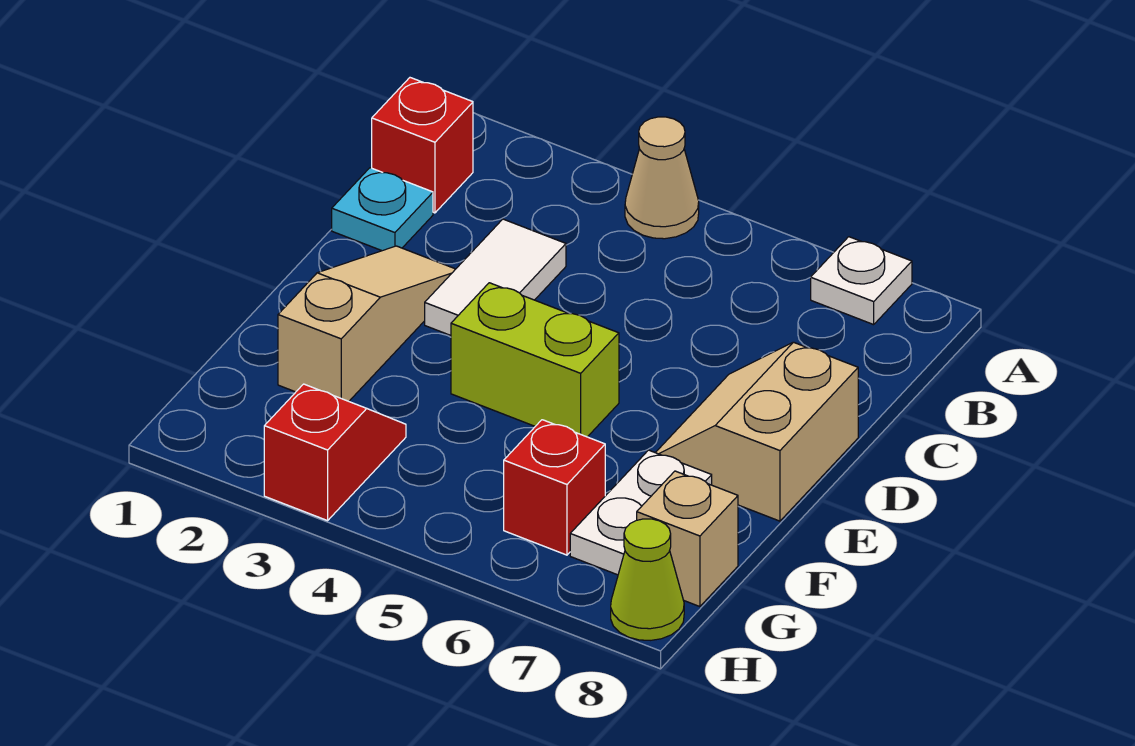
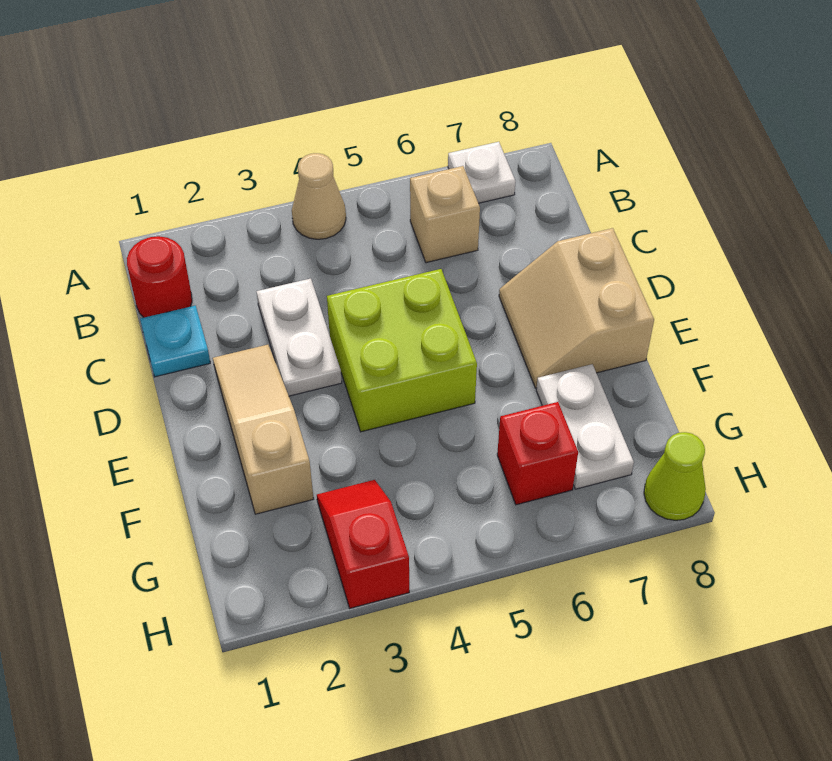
red 1x1 brick [372,78,473,213] -> red 1x1 round brick [127,236,192,317]
white 1x2 tile [425,219,566,335] -> white 1x2 plate [256,278,342,396]
lime 1x2 brick [451,283,619,437] -> lime 2x2 brick [327,269,477,432]
tan 1x1 brick [637,471,738,607] -> tan 1x1 brick moved to [410,166,480,263]

